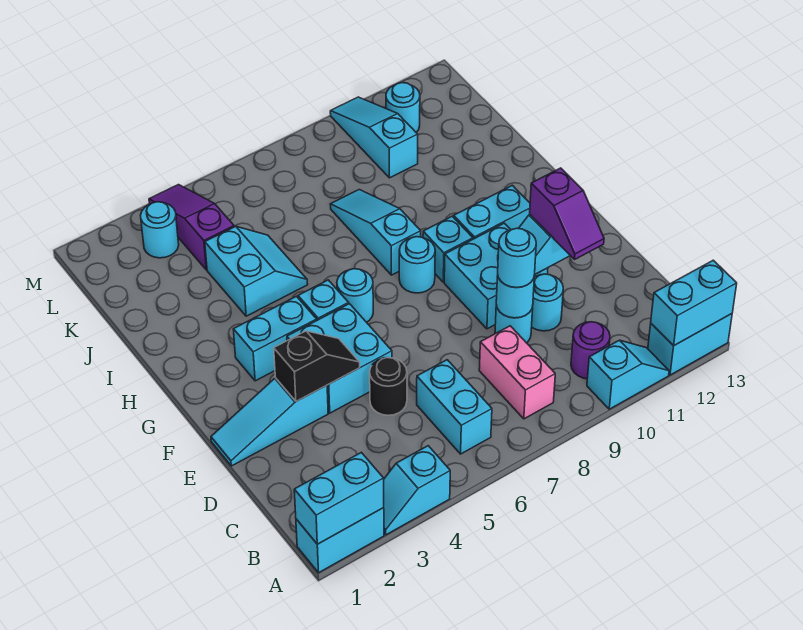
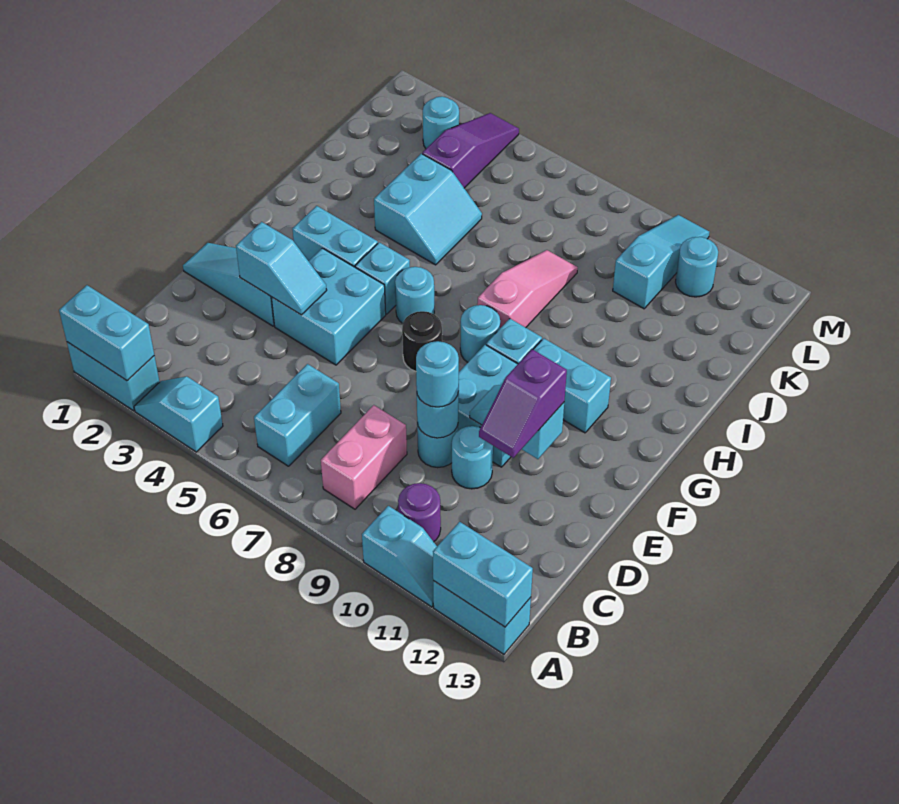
black 1x1 round brick [370,358,407,415] -> black 1x1 round brick moved to [402,311,442,371]
black 1x2 slope [274,331,360,401] -> cyan 1x2 slope [236,222,327,315]
cyan 1x3 slope [330,190,421,275] -> pink 1x3 slope [477,250,578,328]

